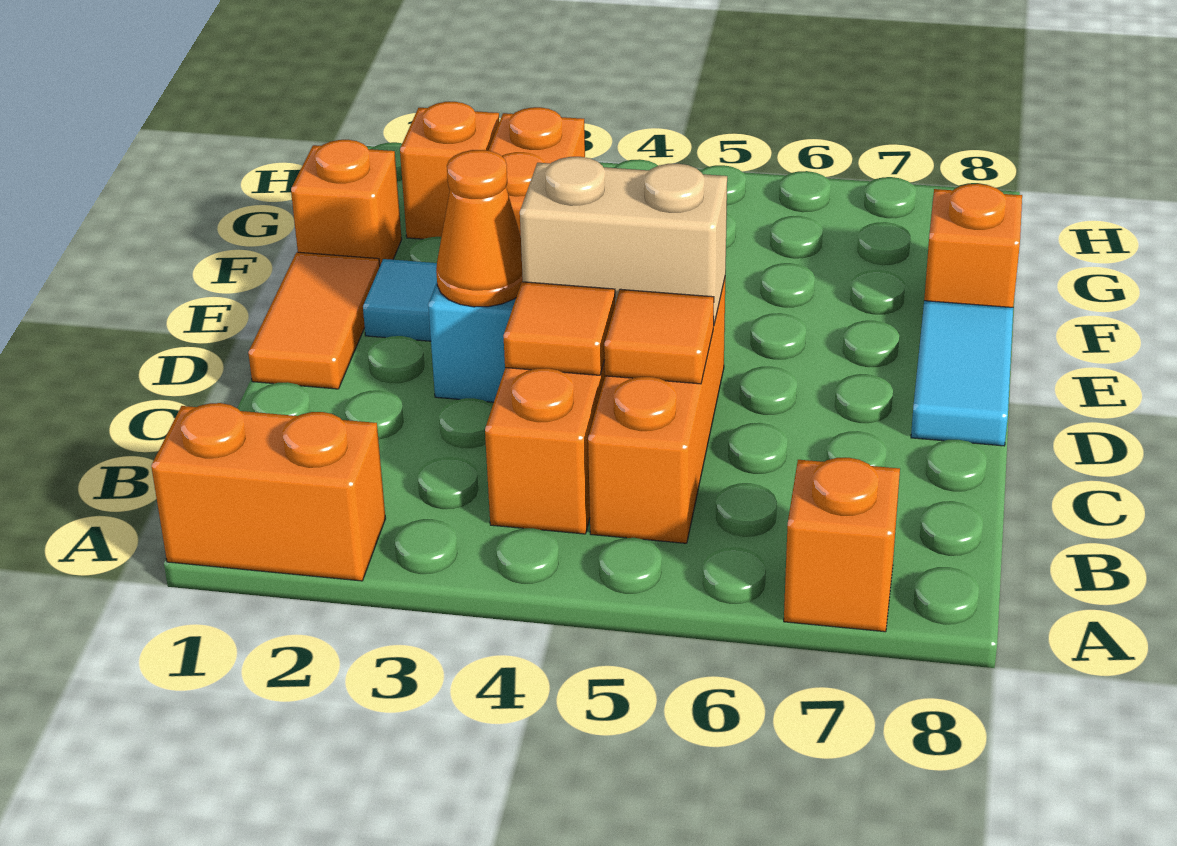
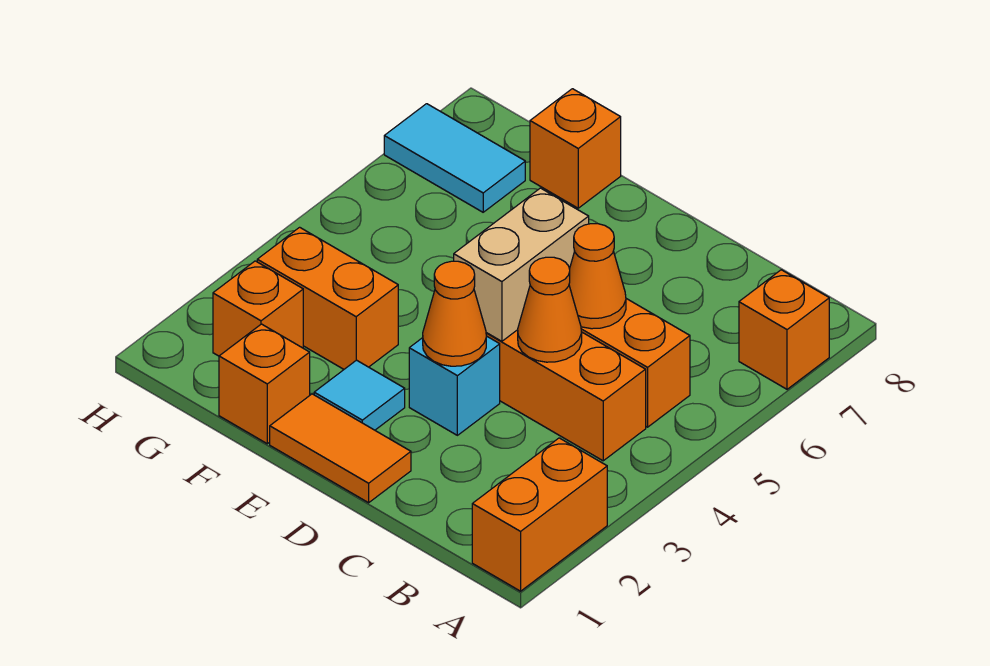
orange 1x1 tile [503,282,615,375] -> orange 1x1 cone [518,257,582,362]
orange 1x1 tile [604,289,714,384] -> orange 1x1 cone [569,224,626,329]
cyan 1x2 tile [911,301,1013,446] -> cyan 1x2 tile moved to [384,104,525,212]

